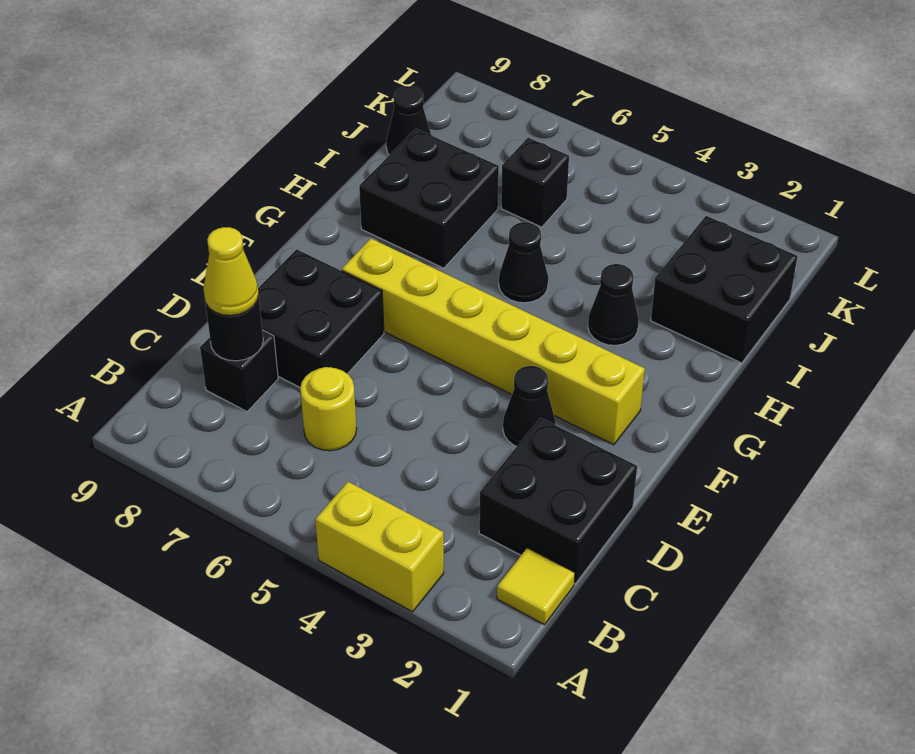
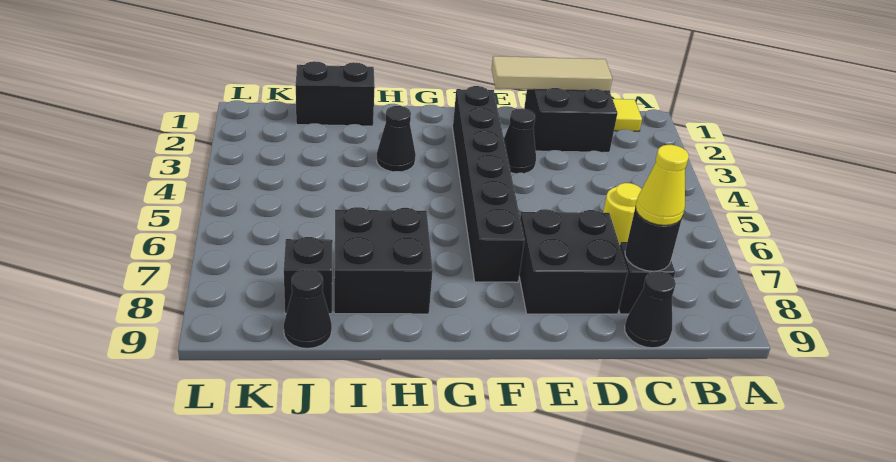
yellow 1x2 brick [315,482,444,612] -> none
none -> tan 1x3 tile [492,56,612,91]
yellow 1x6 brick [342,239,645,445] -> black 1x6 brick [453,86,525,282]
black 1x1 cone [499,222,548,303] -> black 1x1 cone moved to [625,271,676,348]
black 2x2 brick [651,216,797,363] -> black 1x2 brick [296,61,375,126]
black 1x1 brick [501,138,569,227] -> black 1x1 brick moved to [284,237,333,314]

